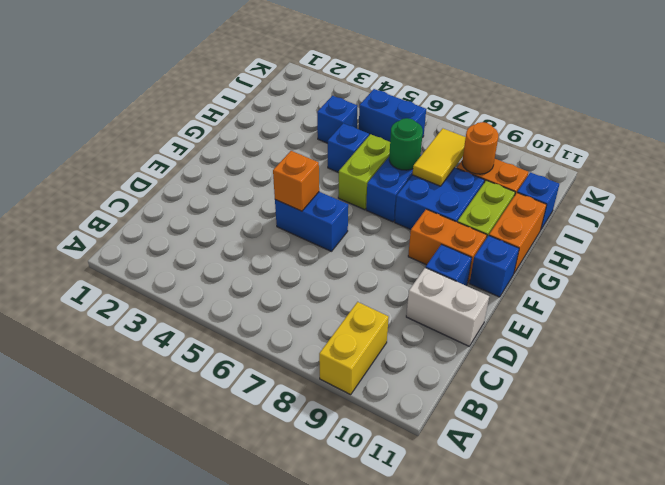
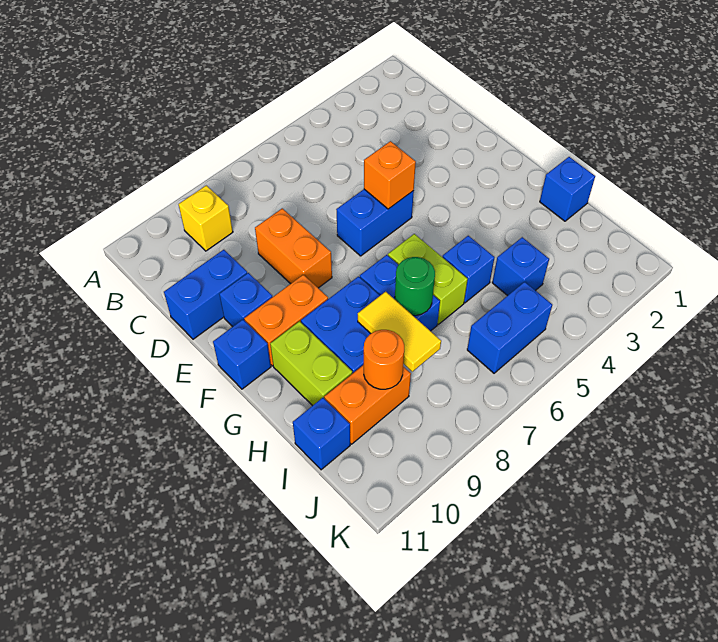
yellow 1x2 brick [319,302,389,395] -> yellow 1x1 brick [179,185,233,251]
white 1x2 brick [406,268,489,346] -> blue 1x2 brick [164,250,247,339]
orange 1x2 brick [489,193,547,273] -> orange 1x2 brick moved to [255,208,332,288]
none -> blue 1x1 brick [540,157,595,221]

